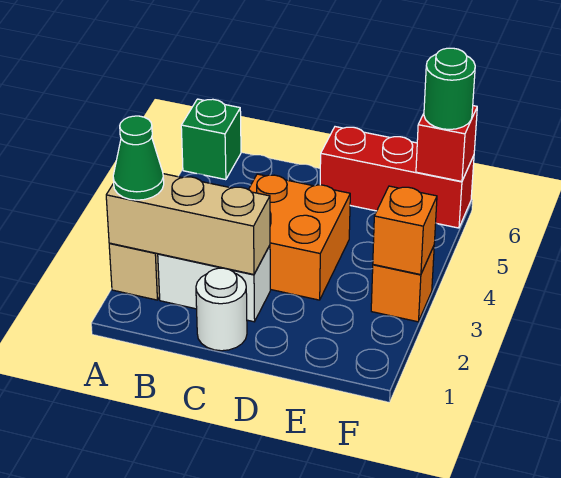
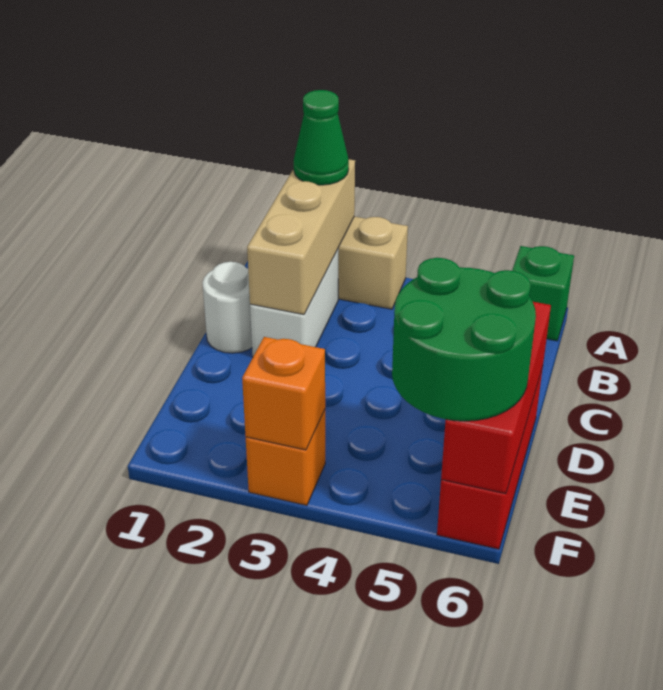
orange 2x2 brick [248,174,350,300] -> none
red 1x1 brick [416,106,477,181] -> red 1x3 brick [441,302,551,494]
green 1x1 round brick [424,48,475,130] -> green 2x2 round brick [392,258,536,421]

